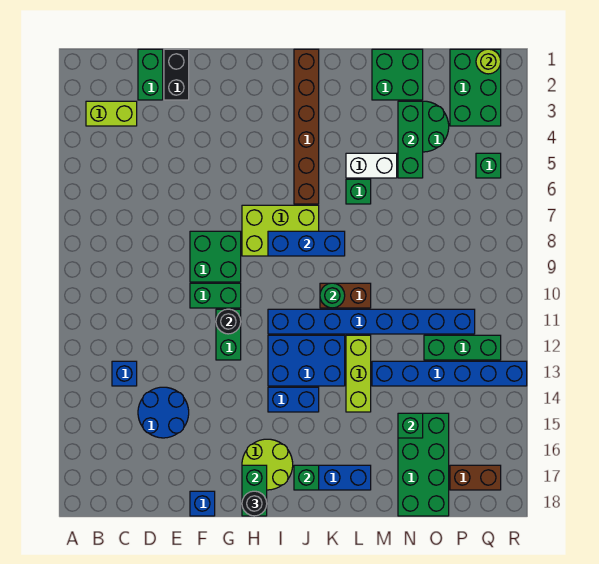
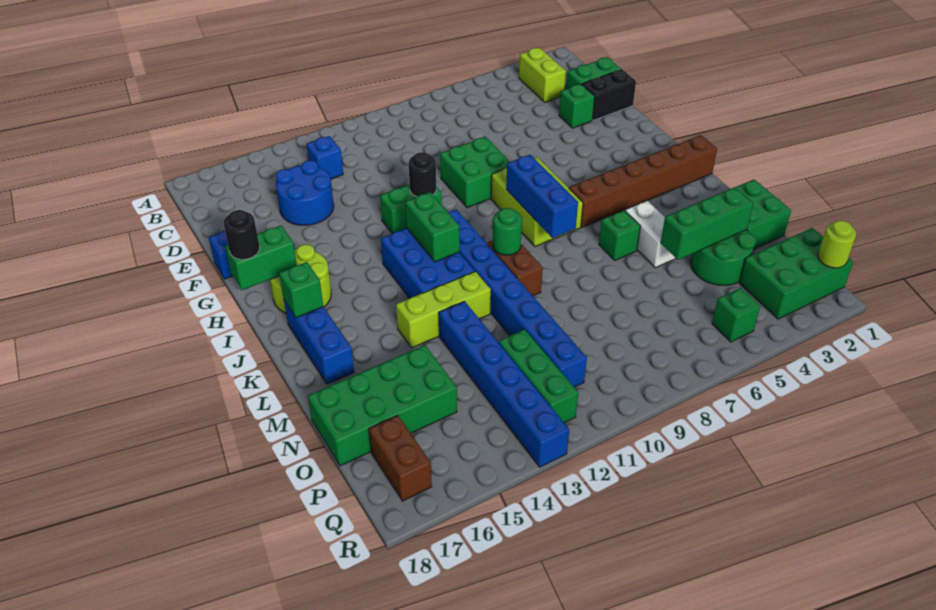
green 1x2 brick [190,283,241,308] -> green 1x2 brick moved to [405,192,460,262]
blue 1x2 brick [268,387,319,412] -> none
green 1x1 brick [398,413,423,438] -> green 1x1 brick moved to [559,84,595,128]

